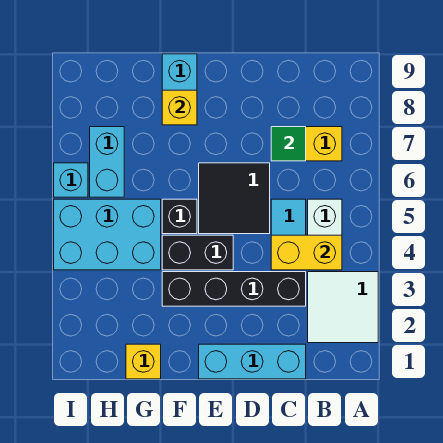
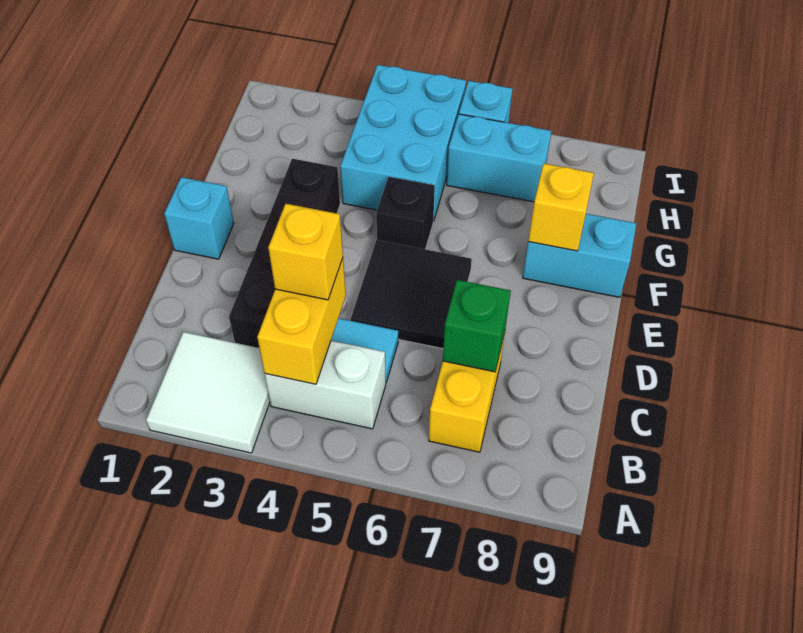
cyan 1x3 brick [199,344,306,379] -> cyan 1x1 brick [164,177,234,259]
green 1x1 tile [271,127,306,161] -> green 1x1 brick [443,280,511,372]
black 1x2 brick [162,235,233,270] -> none
yellow 1x1 brick [126,344,161,379] -> yellow 1x1 brick moved to [268,204,343,300]

